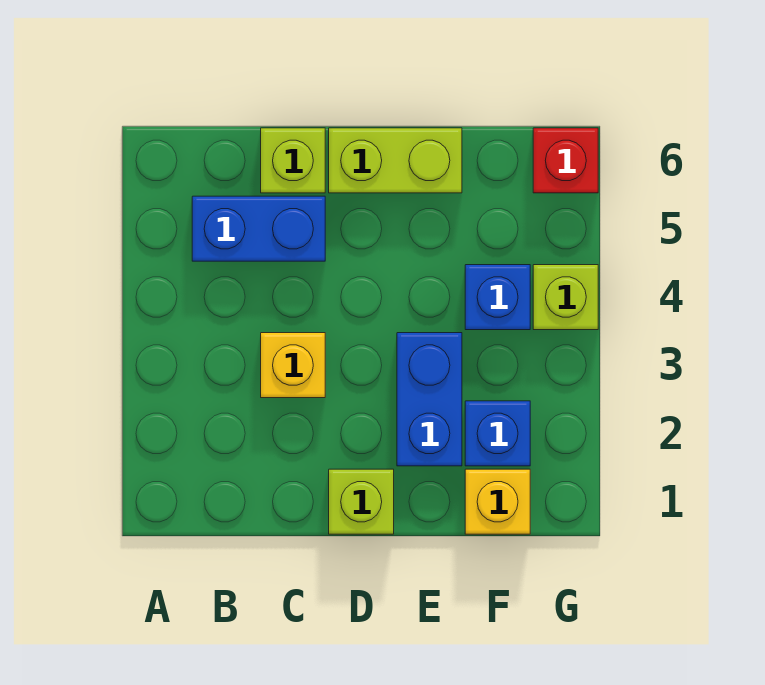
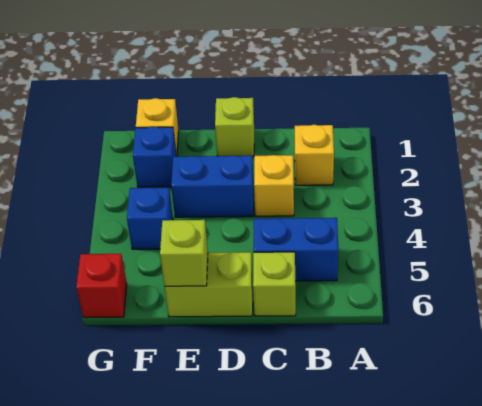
none -> yellow 1x1 brick [295,125,334,185]
blue 1x2 brick [397,333,462,466] -> blue 1x2 brick turned to [171,155,254,217]
lime 1x1 brick [533,265,598,330] -> lime 1x1 brick moved to [160,220,208,286]

